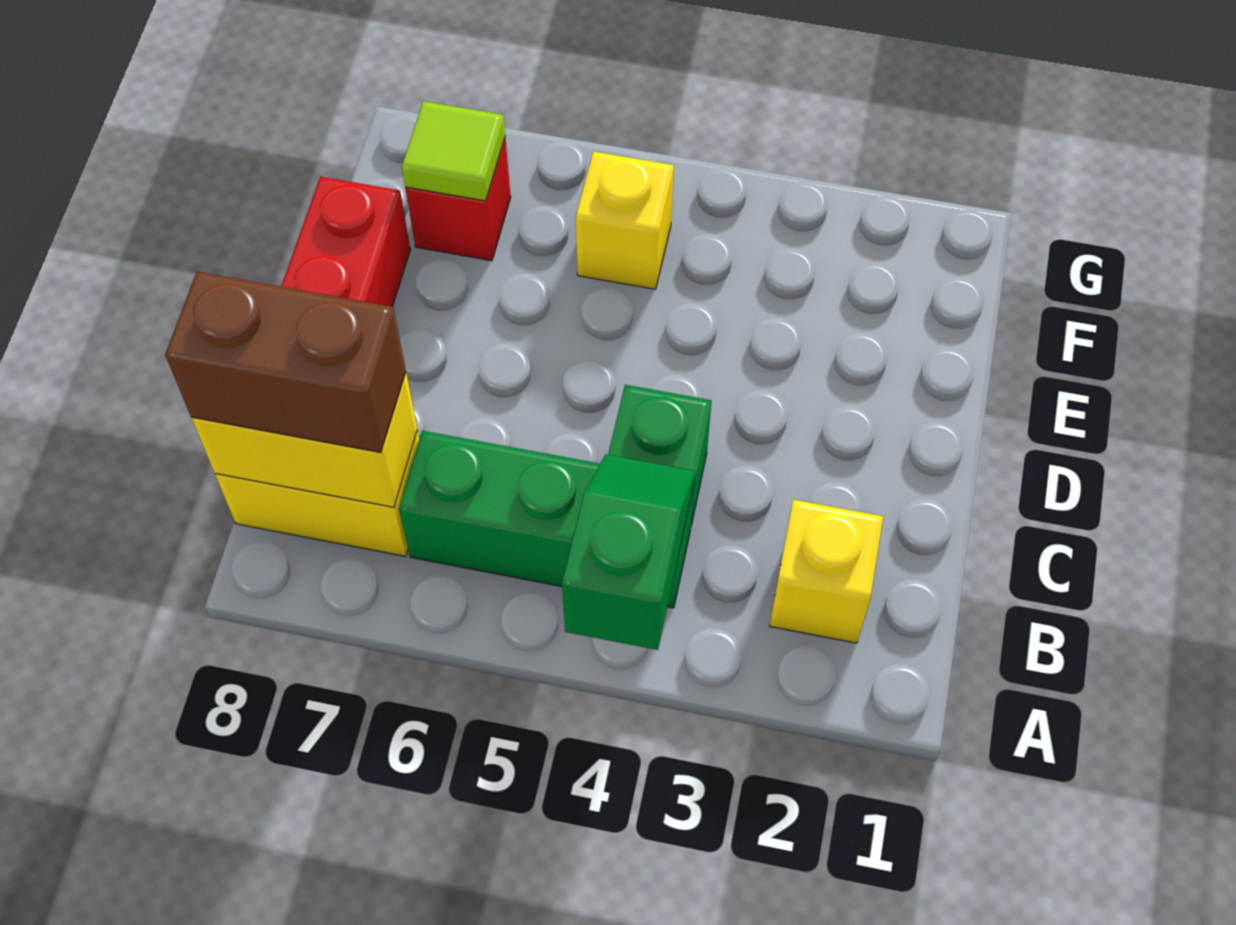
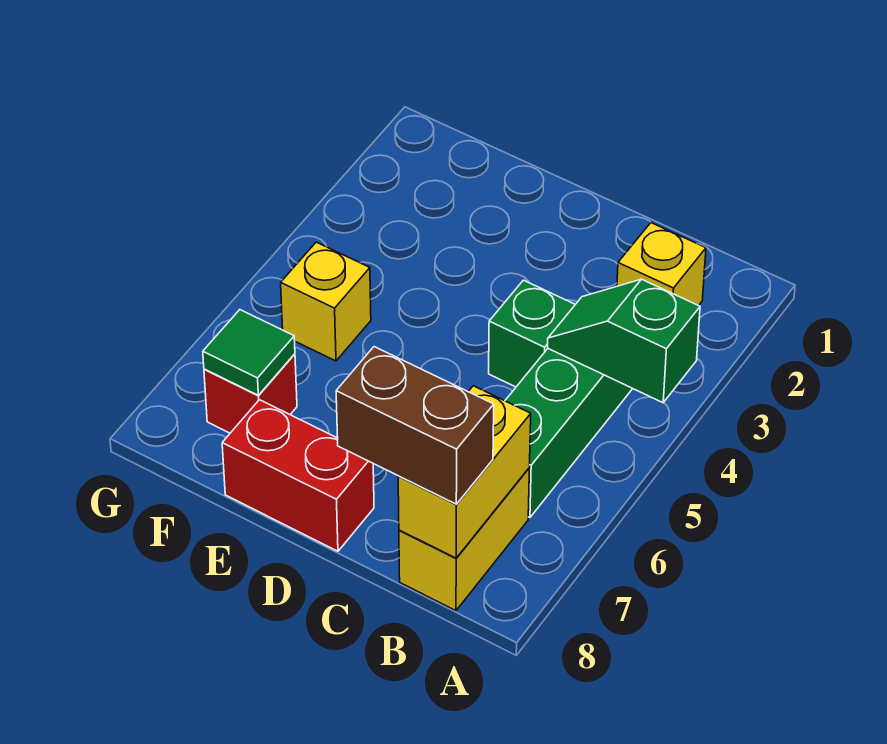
brown 1x2 brick [165,272,406,453] -> brown 1x2 brick turned to [336,347,494,504]
lime 1x1 tile [402,101,505,201] -> green 1x1 tile [203,310,295,395]

